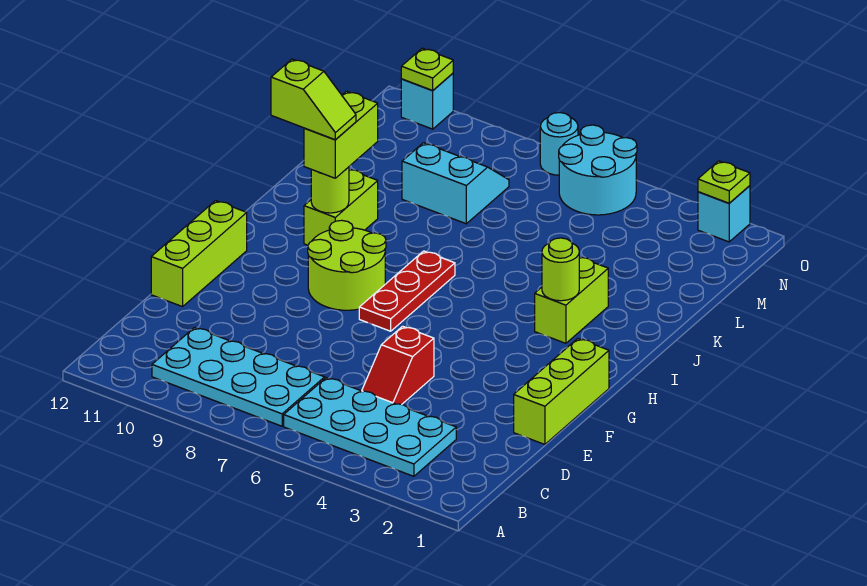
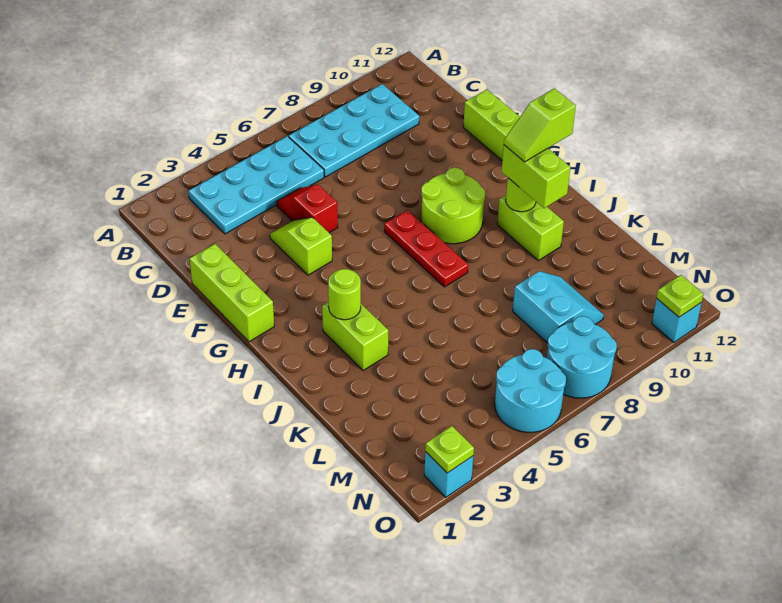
none -> lime 1x2 slope [270,217,332,275]
cyan 2x2 slope [402,143,509,224] -> cyan 2x2 slope turned to [513,271,604,343]
cyan 1x1 round brick [540,113,578,175] -> cyan 2x2 round brick [547,316,617,398]

